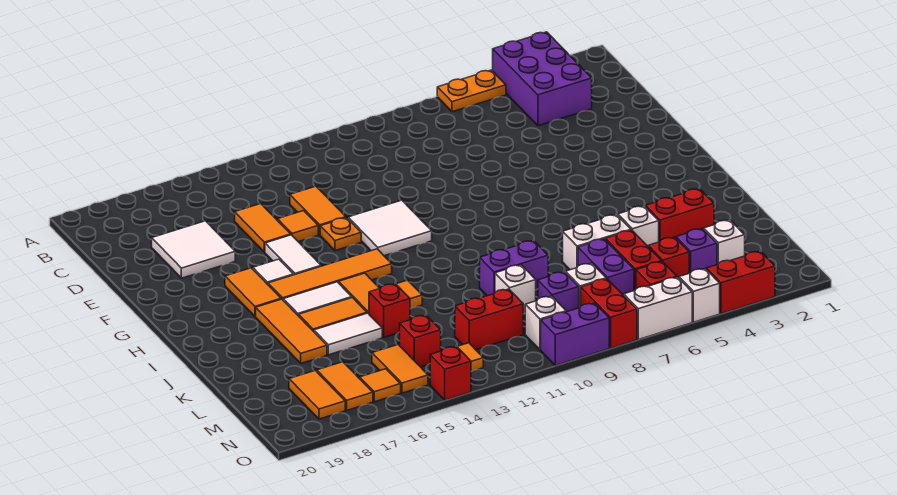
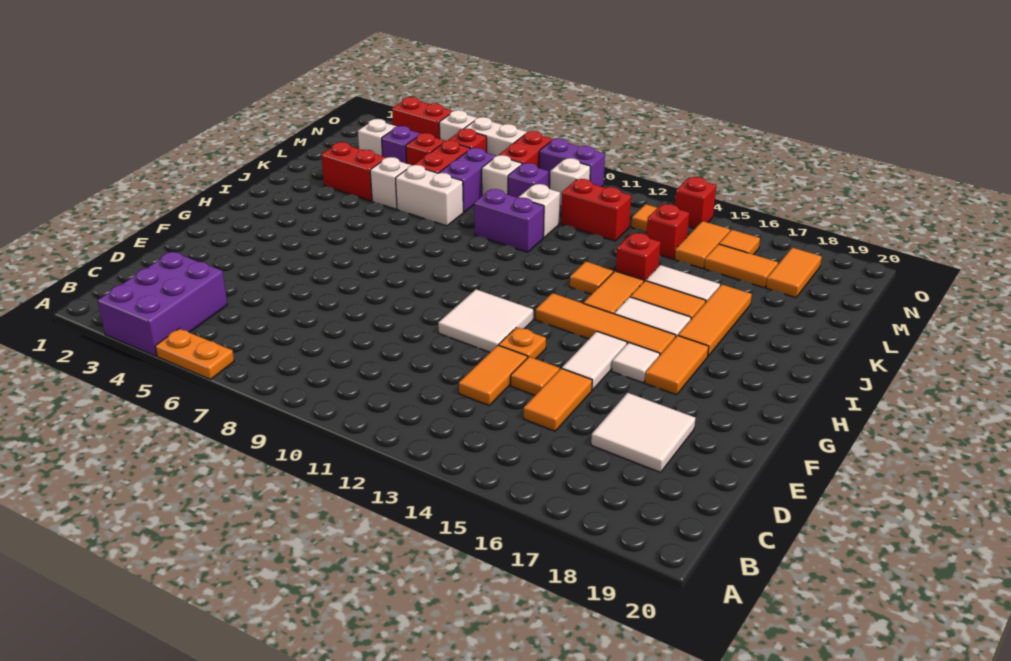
orange 1x2 tile [317,362,373,410] -> orange 1x2 tile turned to [704,244,778,288]

